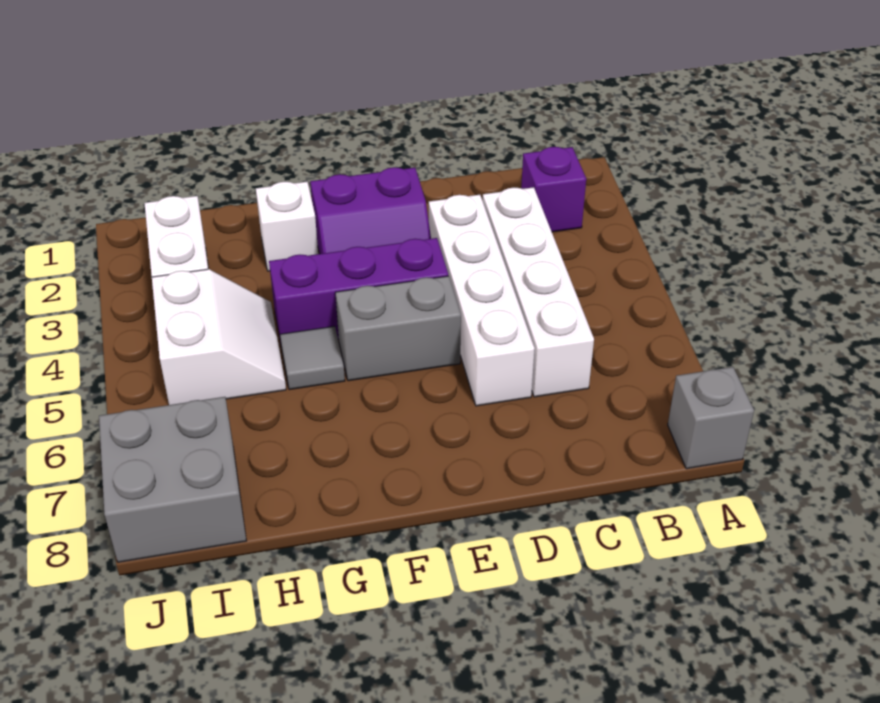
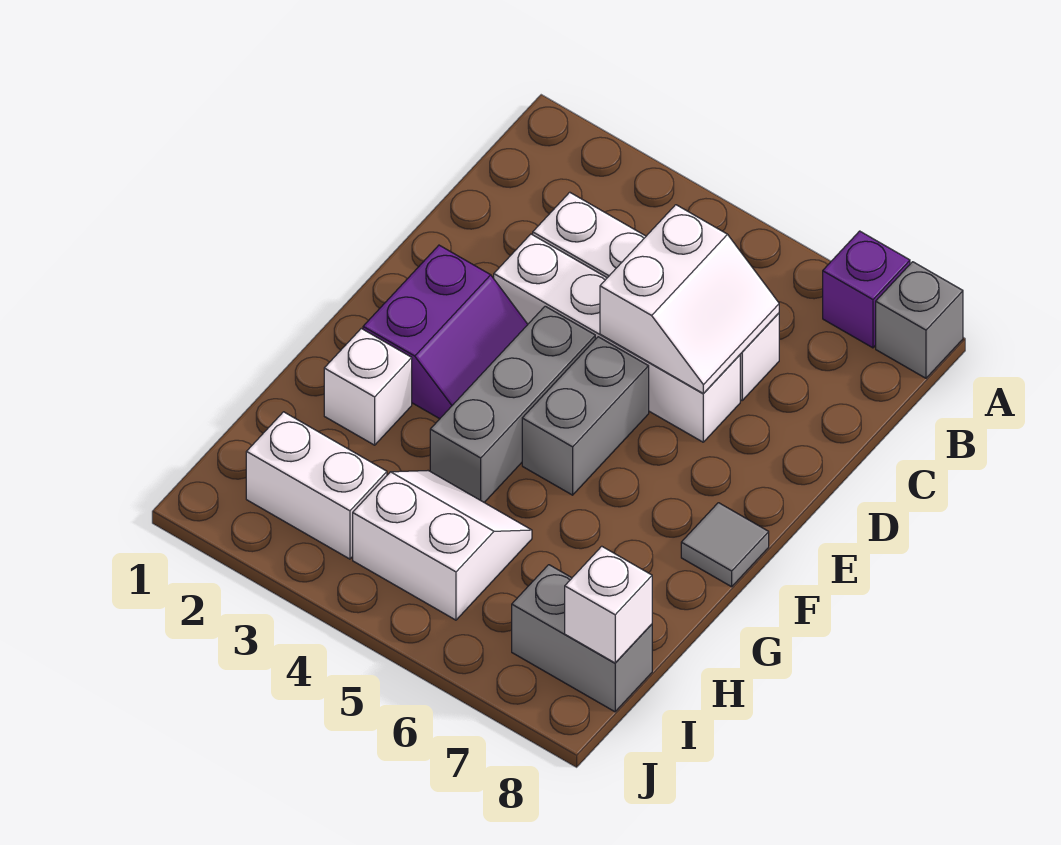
purple 1x1 brick [521,147,586,232] -> purple 1x1 brick moved to [823,231,910,348]
none -> white 2x2 slope [600,205,779,394]
purple 1x3 brick [269,238,448,348] -> grey 1x3 brick [430,306,595,502]
grey 1x1 tile [280,326,345,390] -> grey 1x1 tile moved to [681,503,769,587]
grey 2x2 brick [99,397,246,562] -> grey 1x2 brick [512,565,652,712]
none -> white 1x1 brick [565,546,652,663]

